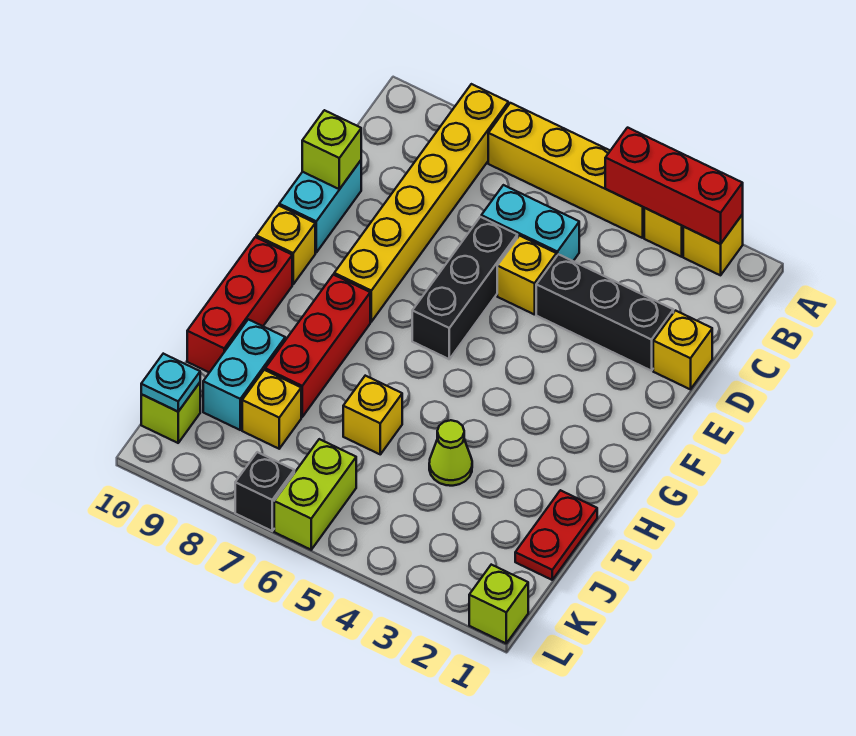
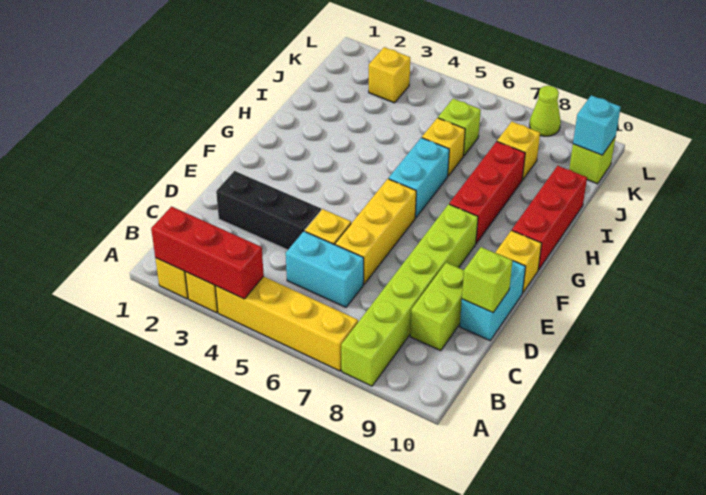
yellow 1x6 brick [334,84,508,322] -> lime 1x6 brick [341,204,478,386]
yellow 1x1 brick [653,311,712,389] -> yellow 1x1 brick moved to [369,47,410,103]
black 1x3 brick [412,217,517,359] -> yellow 1x3 brick [335,179,416,284]
red 1x2 plate [515,490,597,580] -> none
lime 1x1 cone [429,420,472,486] -> lime 1x1 cone moved to [530,86,561,136]
cyan 1x2 brick [203,319,285,430] -> cyan 1x2 brick moved to [389,138,449,218]
lime 1x2 brick [274,439,356,550] -> lime 1x2 brick moved to [410,263,464,351]
cyan 1x1 plate [141,354,200,412] -> cyan 1x1 brick [573,95,621,155]
lime 1x1 brick [469,565,528,643] -> lime 1x1 brick moved to [438,99,481,156]
black 1x1 brick [235,452,294,531] -> none

